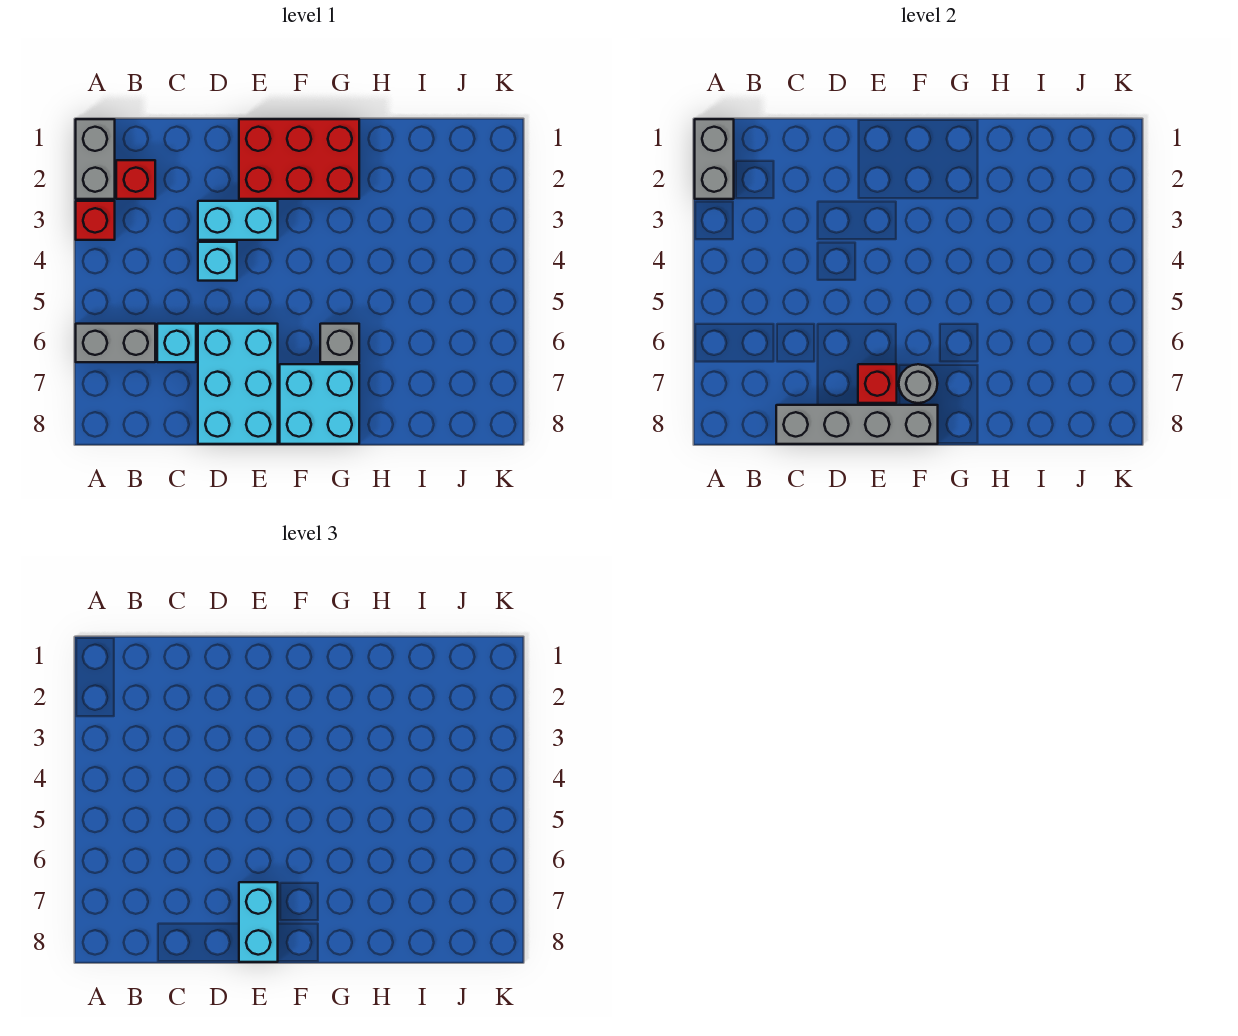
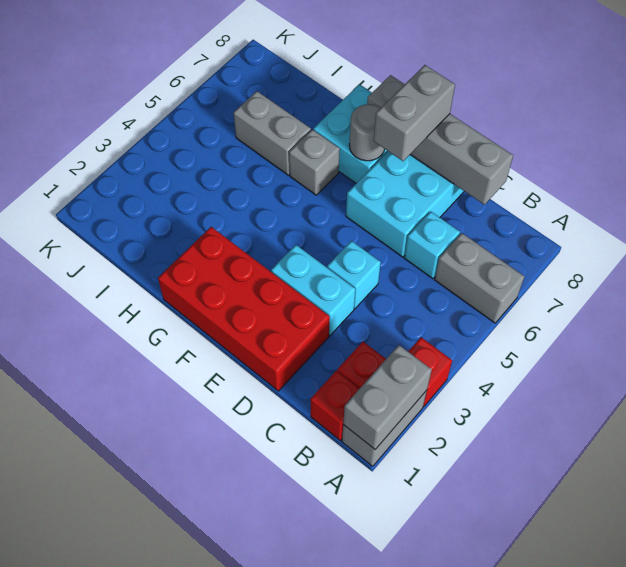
red 2x3 brick [239,119,359,199] -> red 2x4 brick [158,227,330,391]
red 1x1 brick [858,364,897,403] -> red 1x1 brick moved to [311,371,360,441]
cyan 1x2 brick [239,882,278,962] -> grey 1x2 brick [374,65,455,161]
none -> grey 1x2 brick [234,91,311,175]

